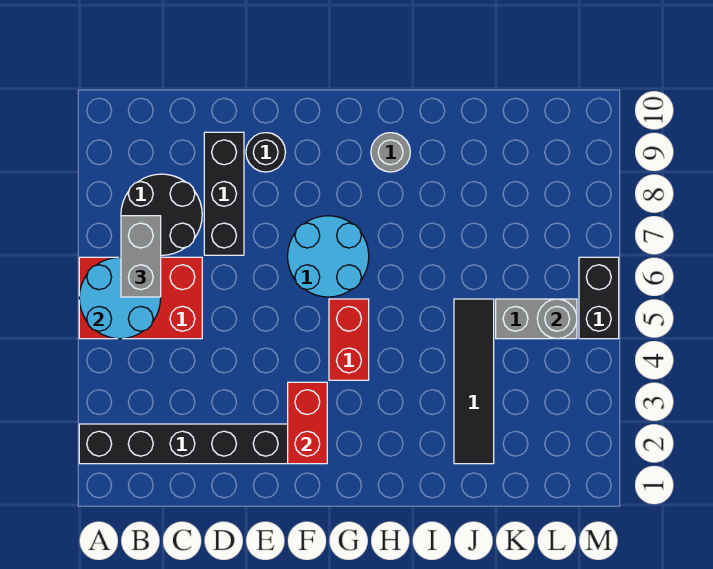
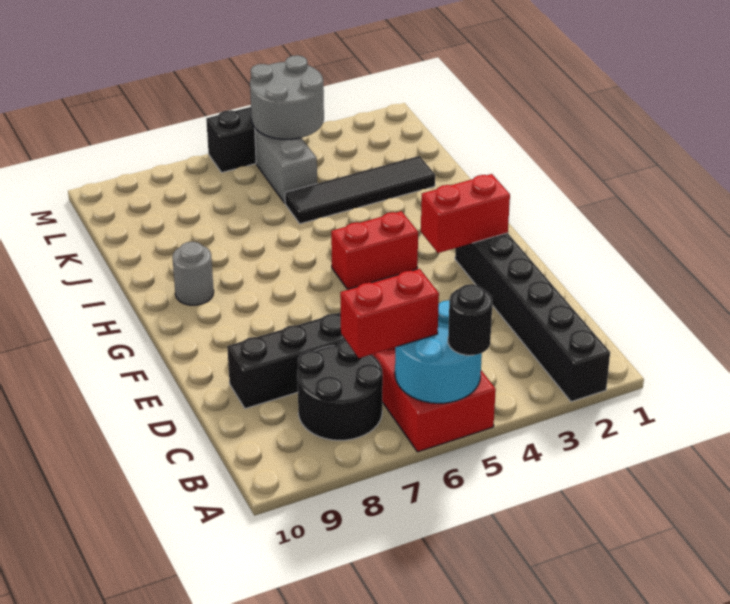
grey 1x2 brick [121,216,161,297] -> red 1x2 brick [340,269,439,358]
black 1x1 round brick [246,133,286,172] -> black 1x1 round brick moved to [448,284,492,355]
cyan 2x2 round brick [288,216,369,297] -> none
grey 1x1 round brick [537,299,577,339] -> grey 2x2 round brick [250,55,324,139]

